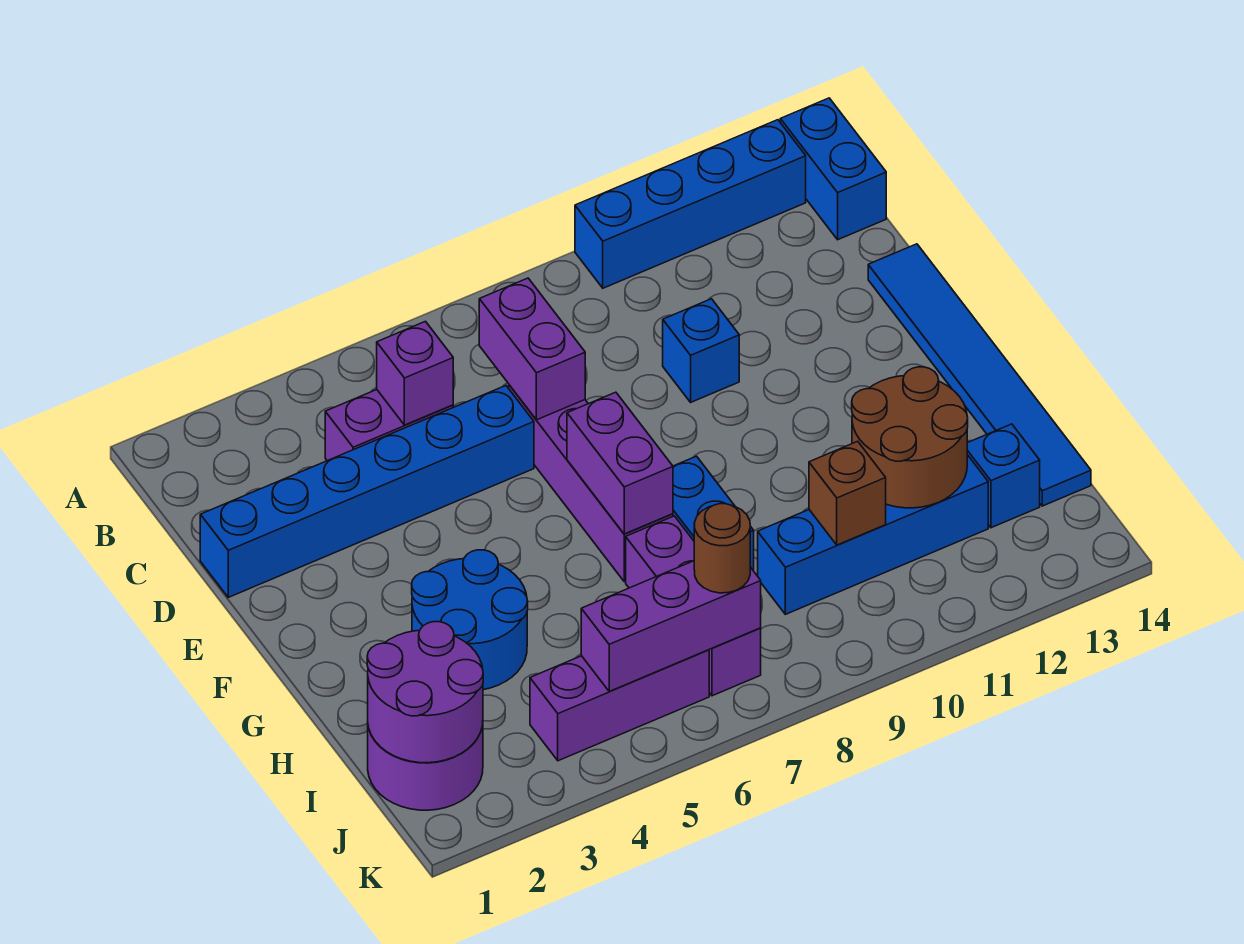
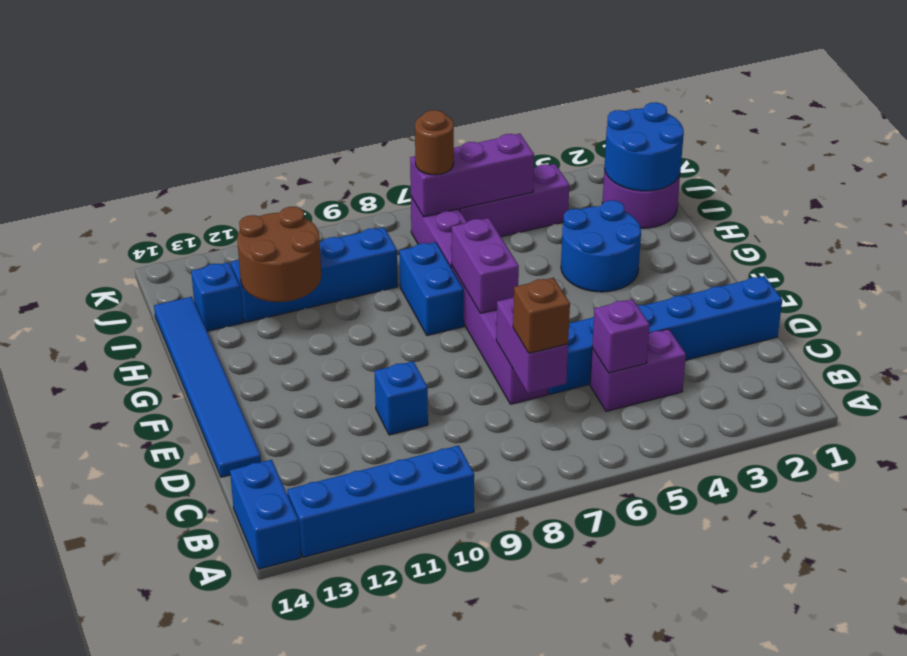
purple 2x2 round brick [367,622,483,763] -> blue 2x2 round brick [605,102,684,191]
brown 1x1 brick [809,441,886,545] -> brown 1x1 brick moved to [513,278,570,353]

